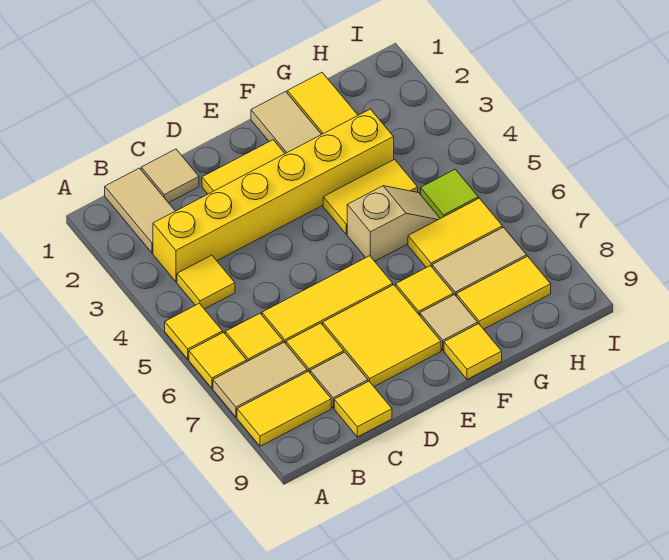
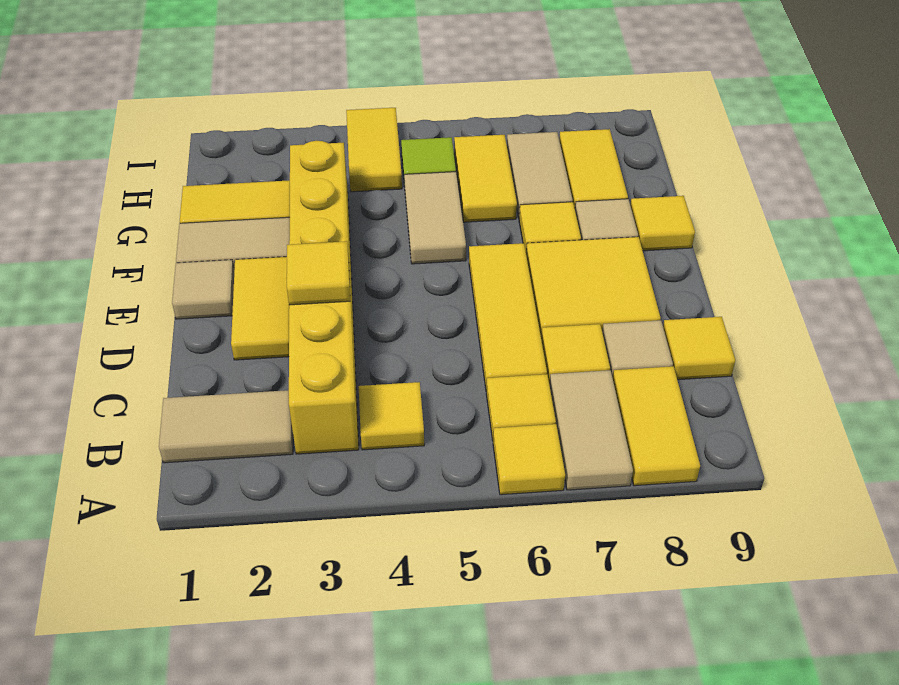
yellow 1x1 tile [165,303,223,359] -> yellow 1x1 tile moved to [287,241,350,305]
tan 1x1 tile [141,149,199,203] -> tan 1x1 tile moved to [172,260,234,319]
yellow 1x2 tile [323,159,418,234] -> yellow 1x2 tile moved to [346,108,402,192]
tan 1x2 slope [347,186,440,261] -> tan 1x2 tile [404,172,466,264]

